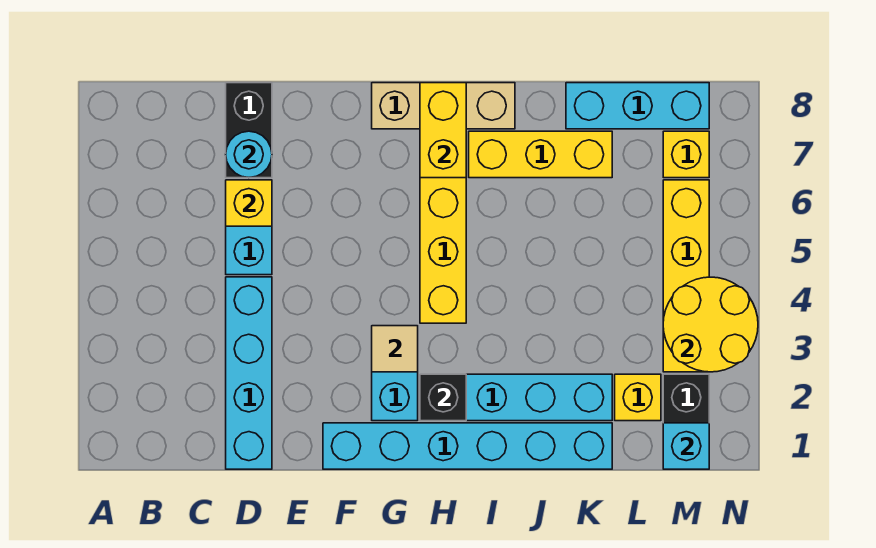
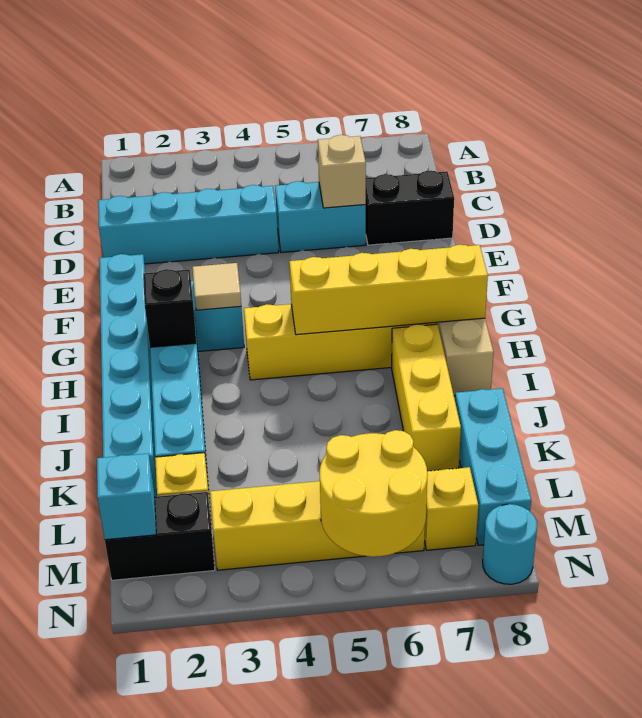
yellow 1x1 brick [226,180,272,226] -> tan 1x1 brick [318,135,366,208]
cyan 1x1 round brick [226,131,272,178] -> cyan 1x1 round brick moved to [483,504,537,584]
yellow 1x2 brick [420,83,466,178] -> yellow 1x4 brick [289,245,488,335]
yellow 2x2 round brick [663,277,758,372] -> yellow 2x2 round brick moved to [320,430,428,557]

